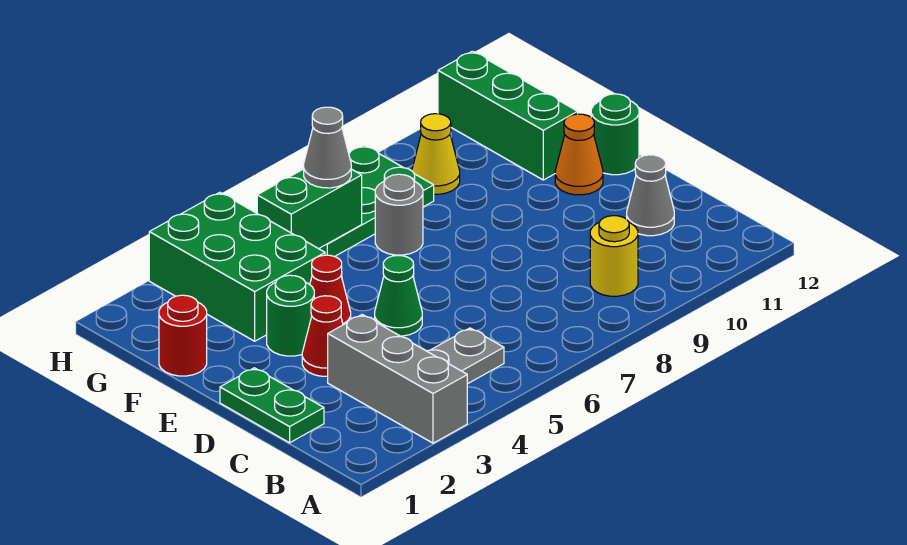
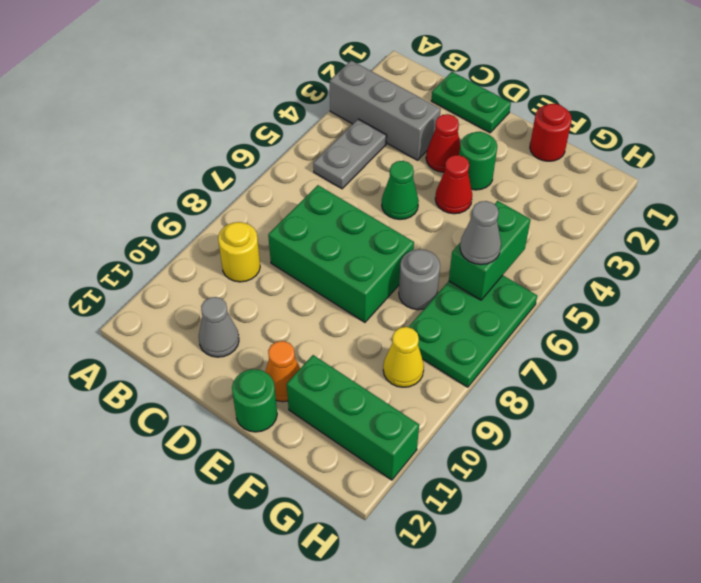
green 2x3 brick [149,192,325,341] -> green 2x3 brick moved to [268,185,414,322]

